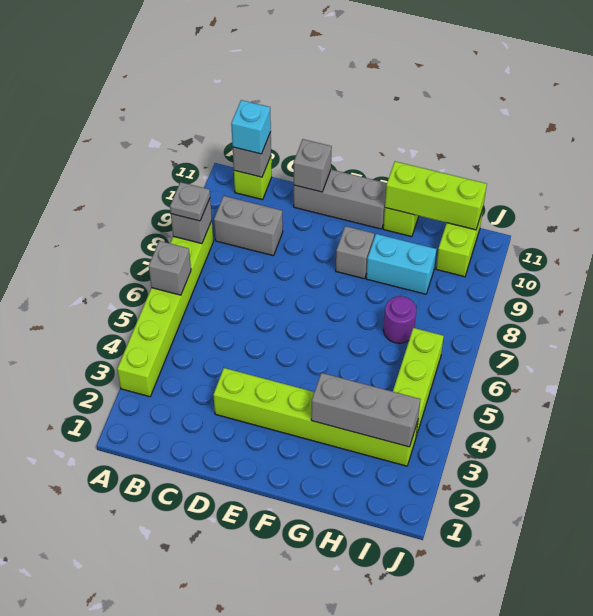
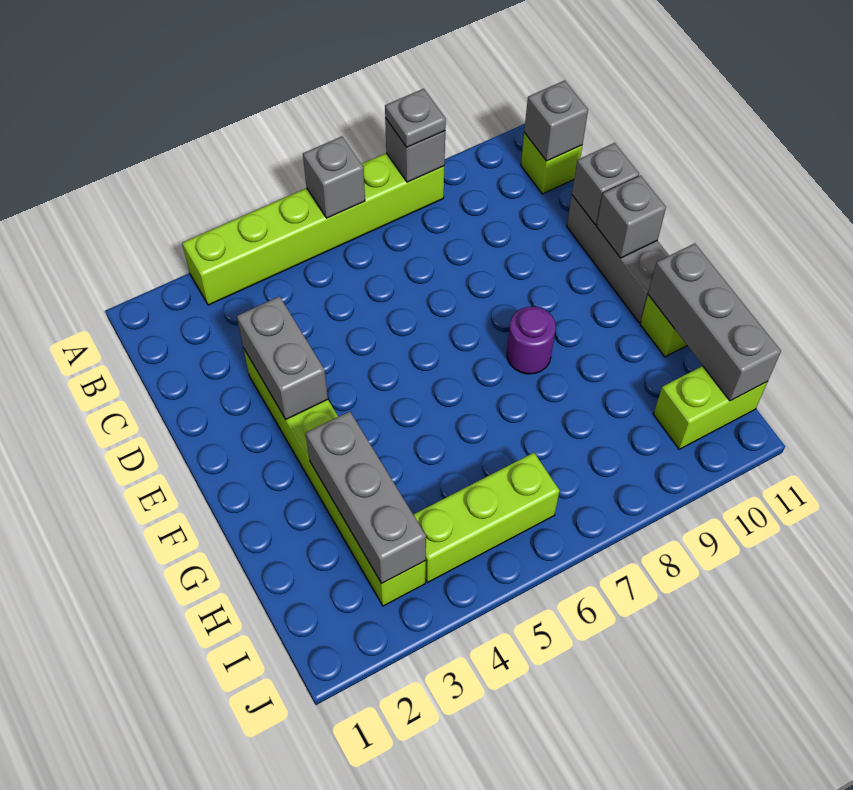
grey 1x2 brick [214,196,283,256] -> grey 1x2 brick moved to [237,296,328,419]
cyan 1x1 brick [231,100,271,154] -> none
grey 1x1 brick [336,226,374,279] -> grey 1x1 brick moved to [596,175,666,258]
cyan 1x2 brick [366,234,436,294] -> none
lime 1x3 brick [385,161,487,230] -> grey 1x3 brick [648,243,781,401]
purple 1x1 round brick [383,296,417,343] -> purple 1x1 round brick moved to [507,307,556,374]

